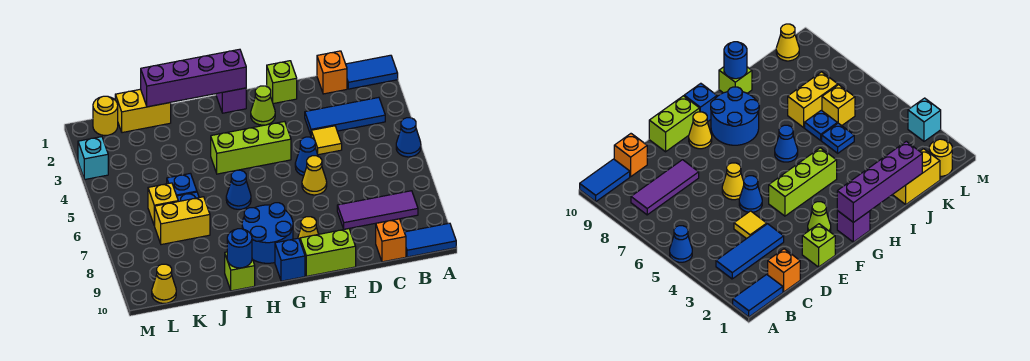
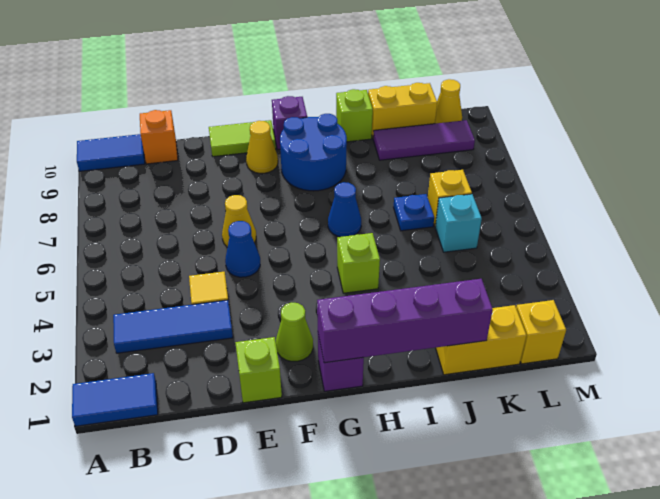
blue 1x1 cone [396,118,421,157] -> none
purple 1x3 tile [337,191,418,229] -> purple 1x3 tile moved to [373,120,475,160]
orange 1x1 brick [317,51,347,94] -> none
lime 1x2 brick [300,229,356,276] -> lime 1x2 tile [209,120,276,157]
lime 1x3 brick [211,121,291,174] -> lime 1x1 brick [337,233,380,293]
blue 1x1 brick [275,238,305,281] -> purple 1x1 brick [272,96,307,149]
blue 1x1 round brick [227,229,252,268] -> none
blue 1x1 plate [167,173,197,196] -> none
yellow 1x2 brick [155,197,210,245] -> yellow 1x2 brick moved to [368,83,437,137]
yellow 1x1 round brick [93,96,118,136] -> yellow 1x1 brick [516,300,566,364]
cyan 1x1 brick [78,137,108,180] -> cyan 1x1 brick moved to [435,194,482,252]

